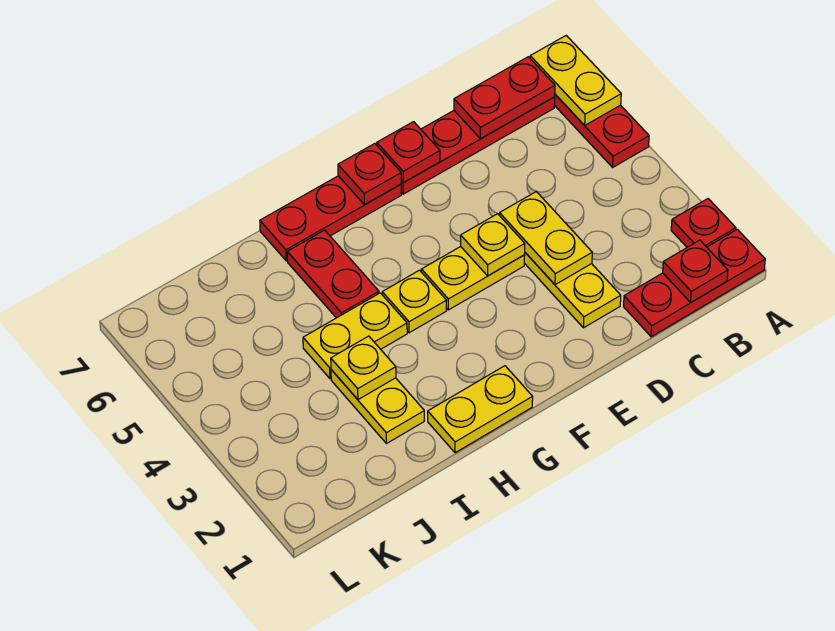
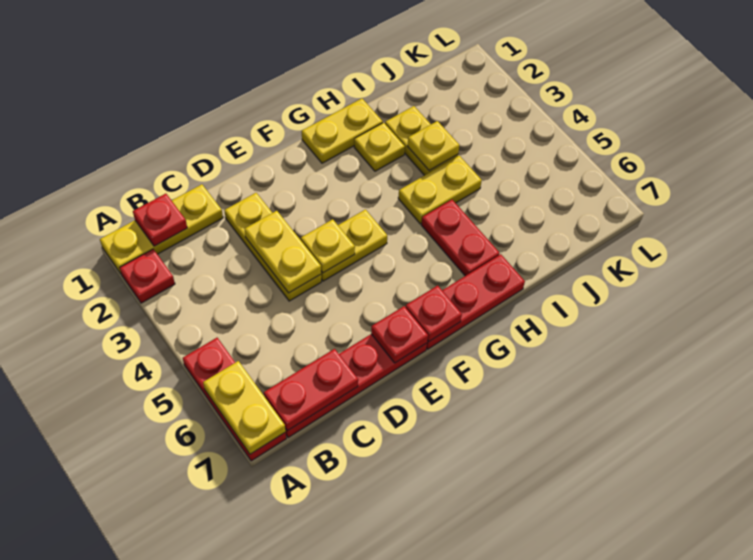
red 1x3 plate [624,229,765,337] -> yellow 1x3 plate [100,184,223,274]
yellow 1x1 plate [382,270,447,333] -> yellow 1x1 plate moved to [354,123,405,171]

